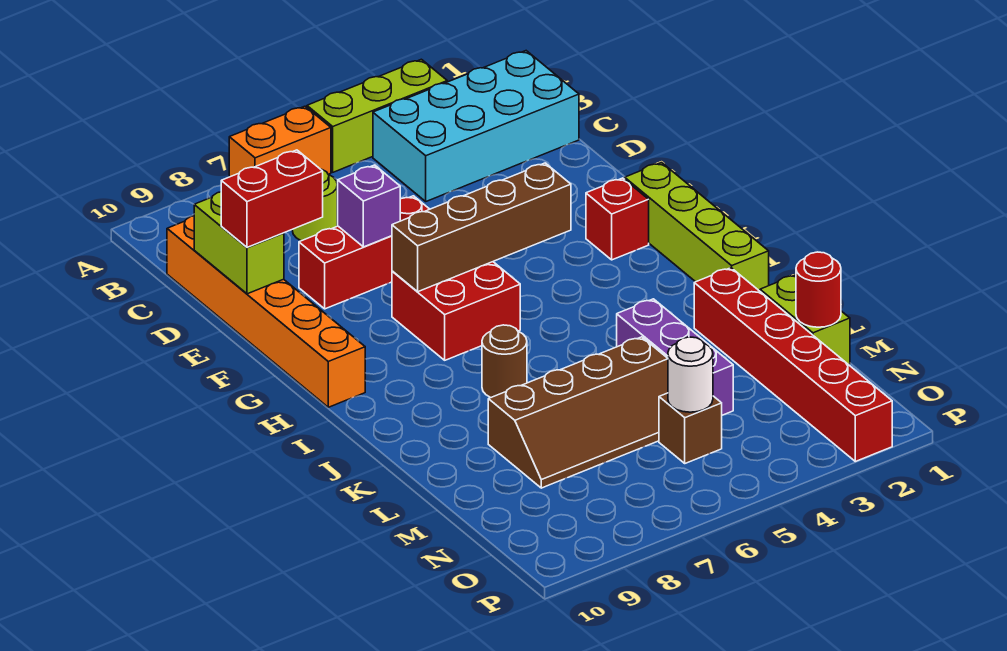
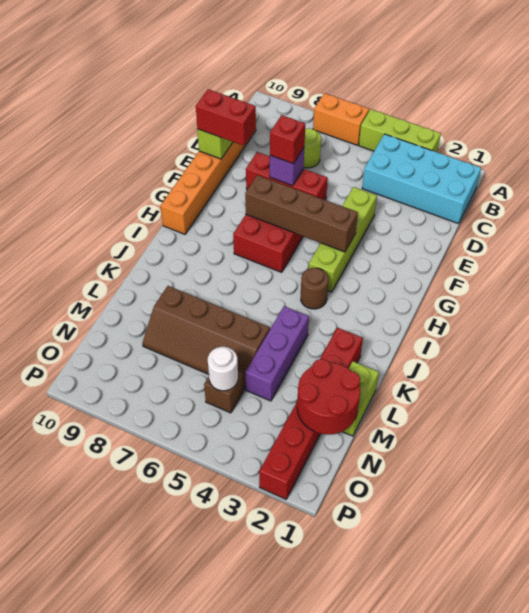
lime 1x4 brick [625,163,769,291] -> lime 1x4 brick moved to [308,187,377,292]
red 1x1 brick [586,178,649,260] -> red 1x1 brick moved to [270,115,305,164]
brown 1x1 round brick [482,325,527,398] -> brown 1x1 round brick moved to [301,268,328,309]
red 1x1 round brick [796,252,841,327] -> red 2x2 round brick [297,359,360,435]

